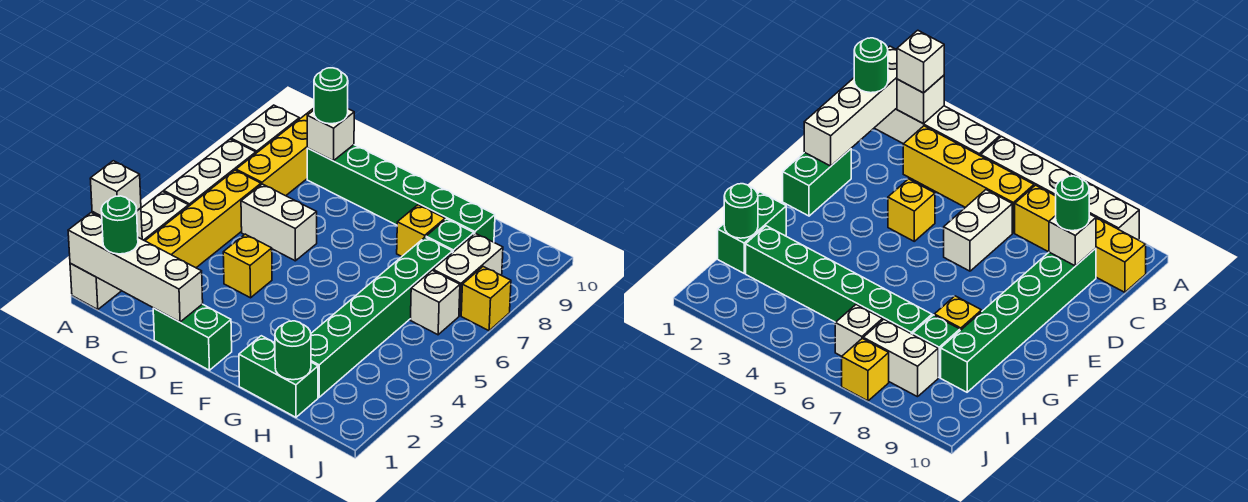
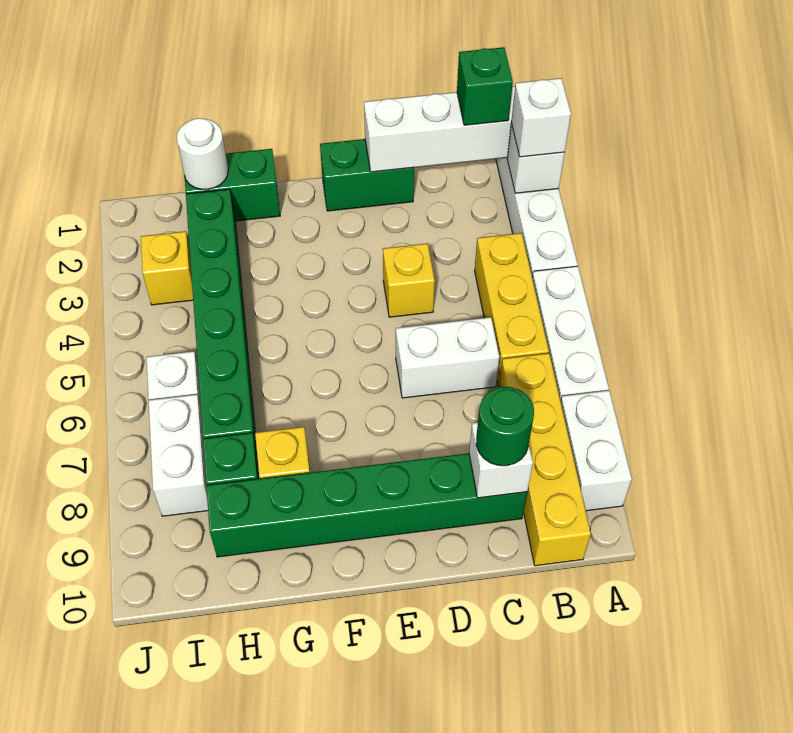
green 1x1 round brick [101,196,138,254] -> green 1x1 brick [457,47,513,125]
yellow 1x4 brick [145,170,261,268] -> yellow 1x3 brick [475,233,549,387]
green 1x1 round brick [275,321,311,380] -> white 1x1 round brick [177,118,228,189]
yellow 1x1 brick [461,267,511,331] -> yellow 1x1 brick moved to [141,231,193,305]

